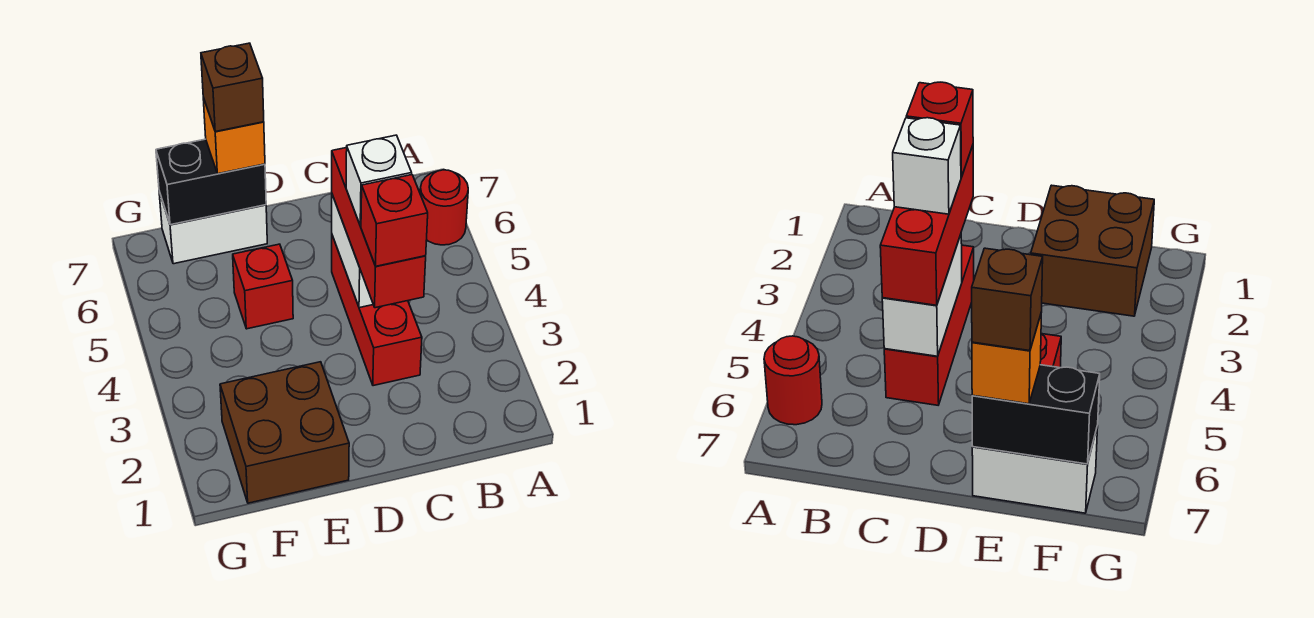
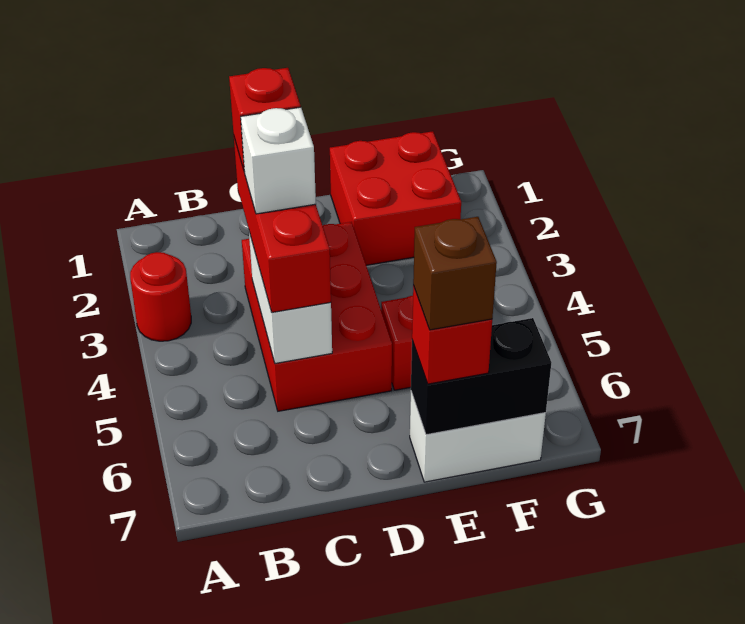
red 1x1 round brick [420,170,468,245] -> red 1x1 round brick moved to [130,252,191,341]
red 1x3 brick [332,236,422,386] -> red 2x3 brick [242,222,392,411]
brown 2x2 brick [220,362,349,503] -> red 2x2 brick [330,131,461,265]
orange 1x1 brick [203,98,265,174] -> red 1x1 brick [412,286,492,384]

